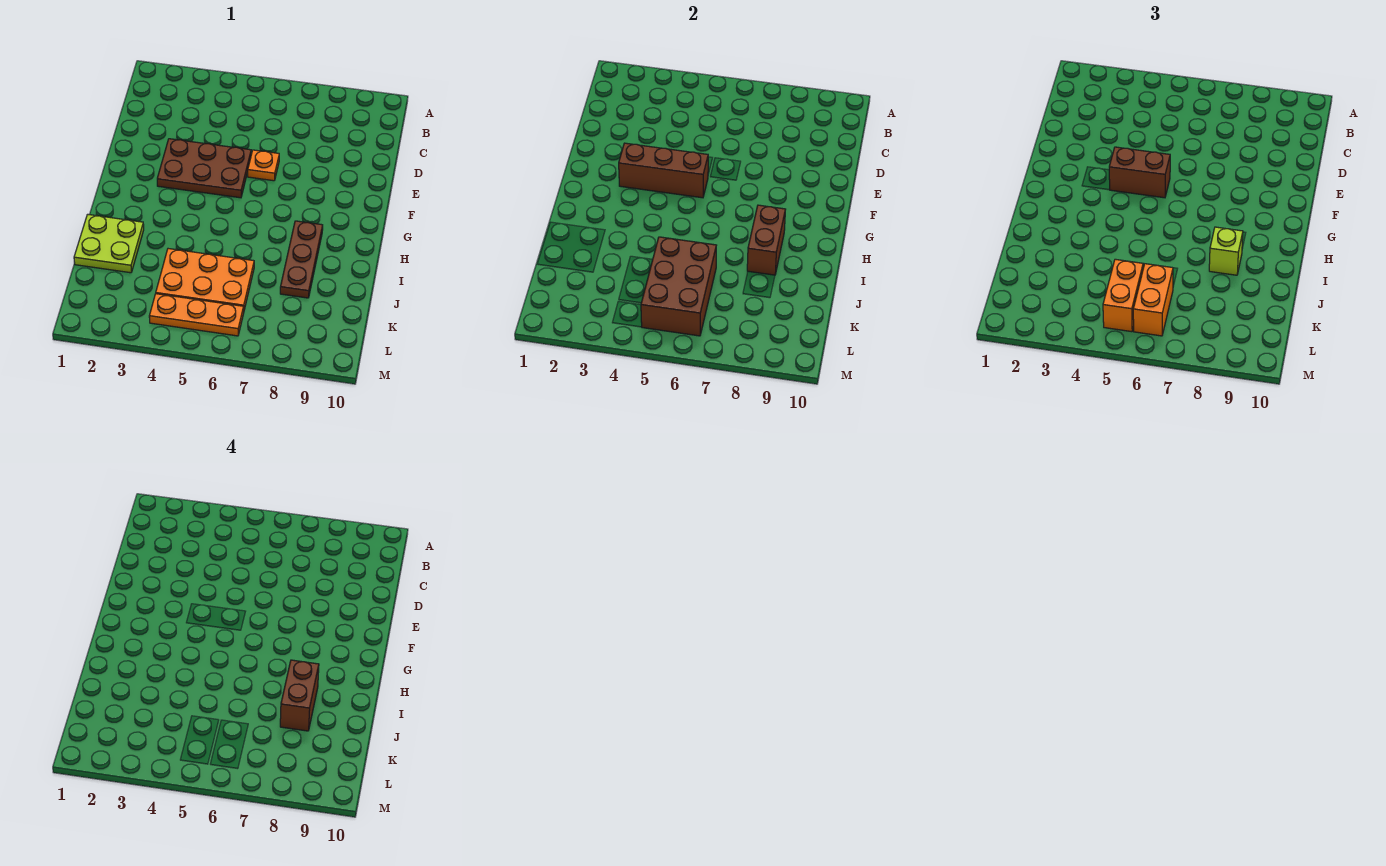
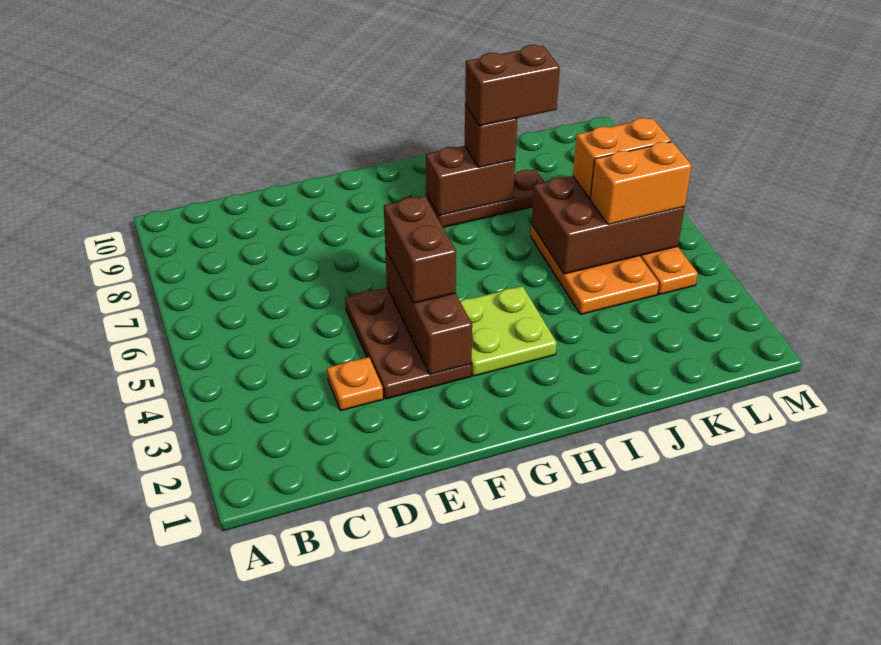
orange 1x1 plate [248,150,279,181] -> orange 1x1 plate moved to [327,357,383,411]
lime 2x2 plate [74,214,144,273] -> lime 2x2 plate moved to [460,286,557,376]
lime 1x1 brick [1209,227,1243,275] -> brown 1x1 brick [464,105,517,168]

